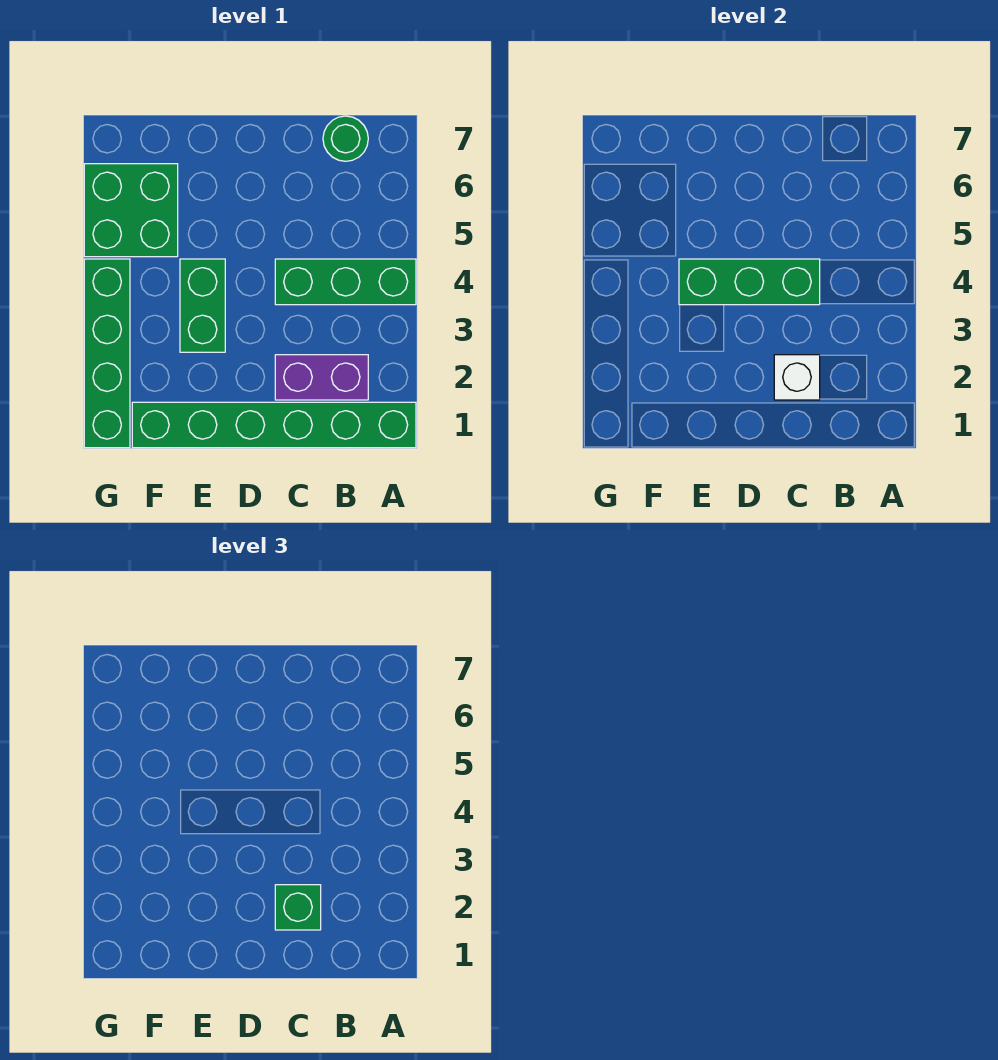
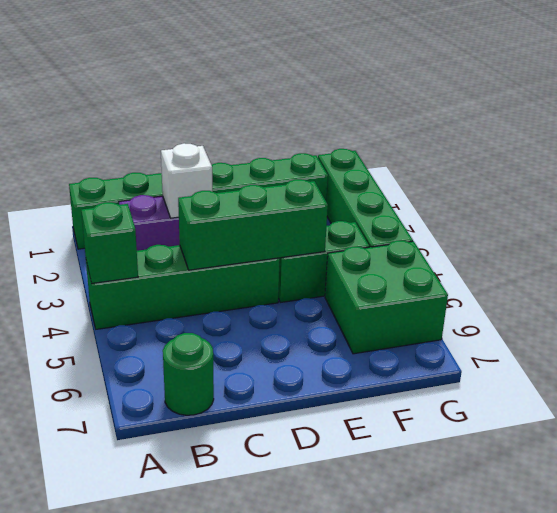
green 1x3 brick [275,259,416,305] -> green 1x4 brick [86,245,280,329]
green 1x1 brick [275,885,321,930] -> green 1x1 brick moved to [81,202,138,283]
green 1x2 brick [180,259,225,352] -> green 1x2 brick turned to [278,221,369,302]

